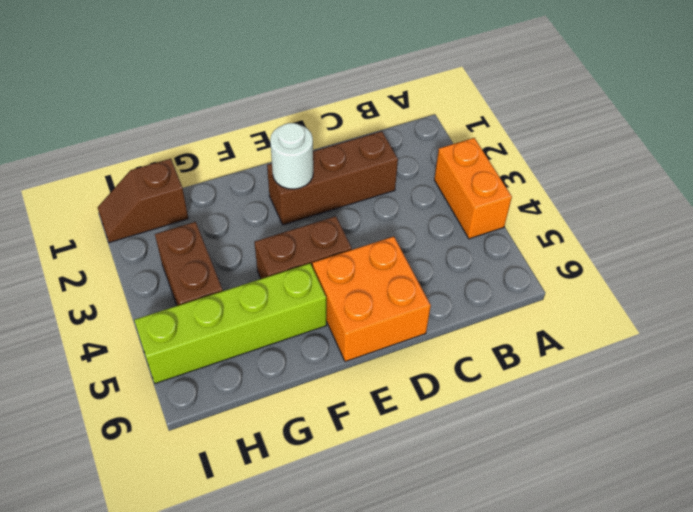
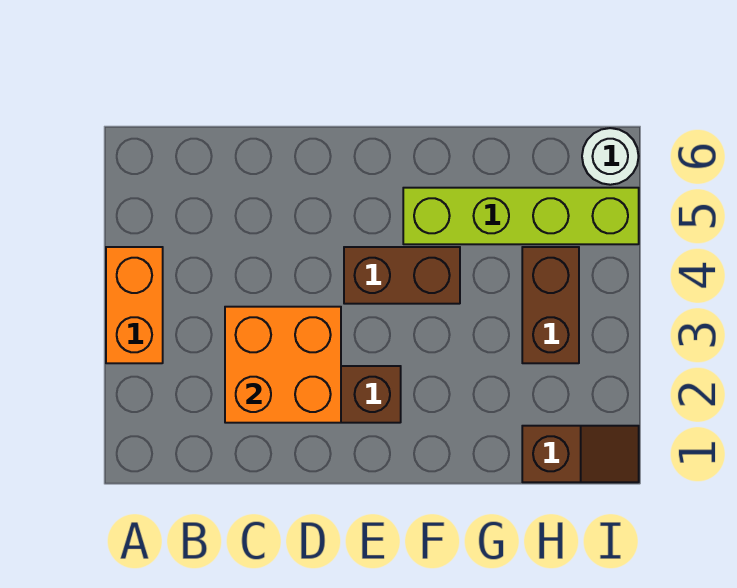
orange 2x2 brick [313,237,431,362] -> orange 2x2 brick moved to [225,307,341,423]
white 1x1 round brick [270,123,313,189] -> white 1x1 round brick moved to [582,128,639,185]

